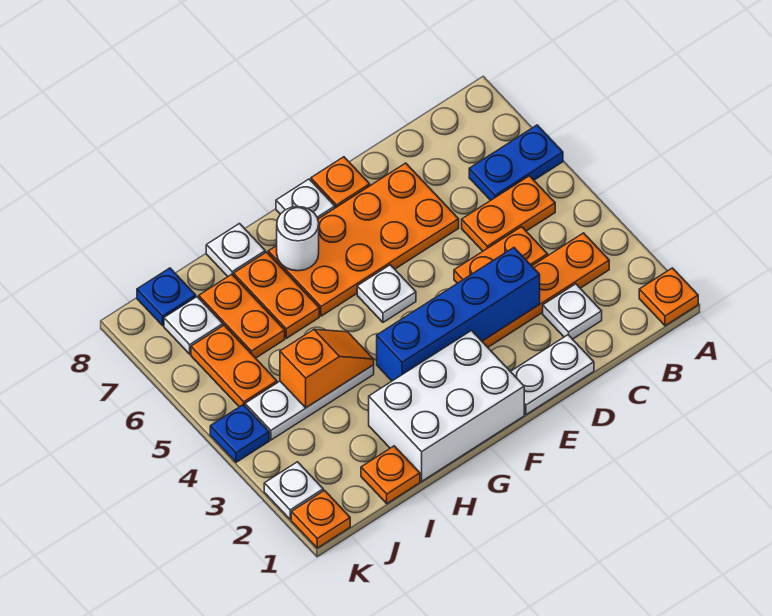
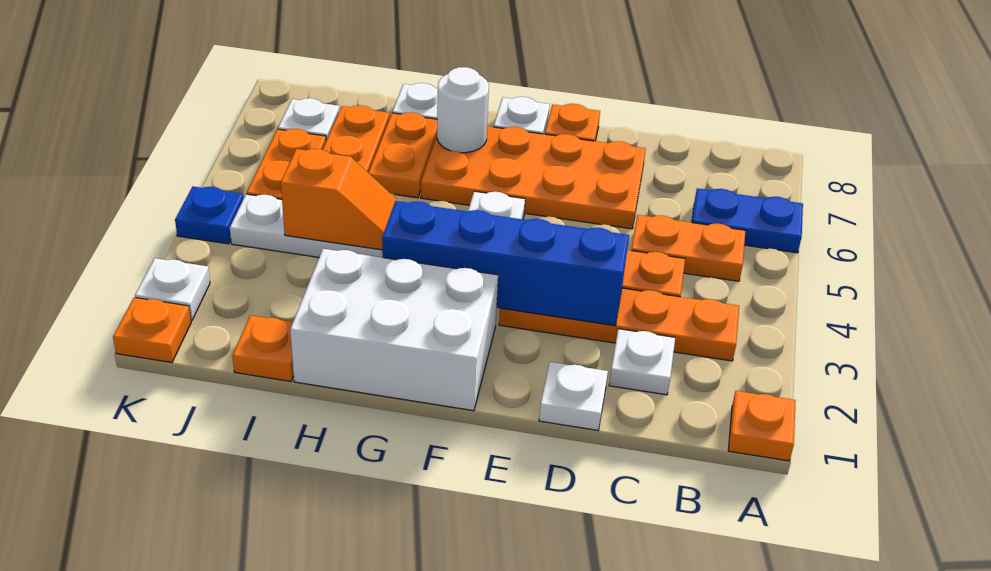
white 1x2 plate [510,335,594,415] -> white 1x1 plate [539,362,608,430]
blue 1x1 plate [137,268,196,326] -> none

